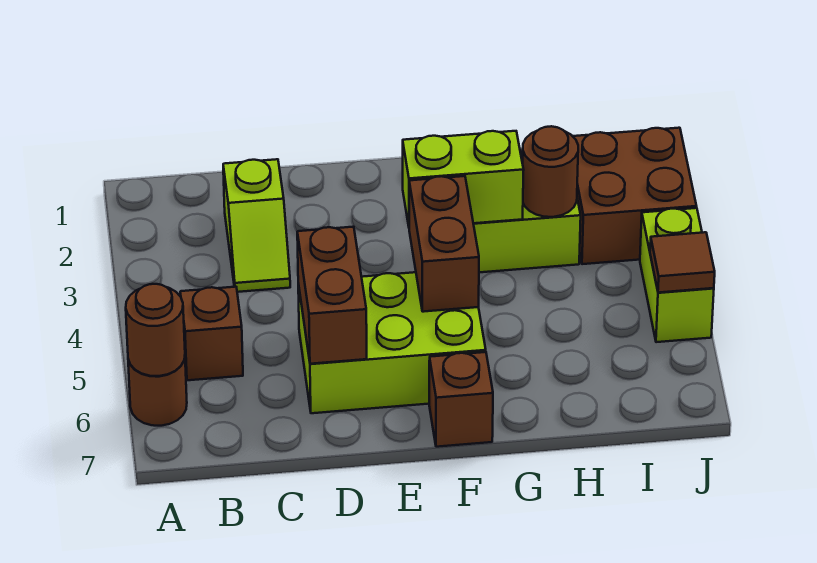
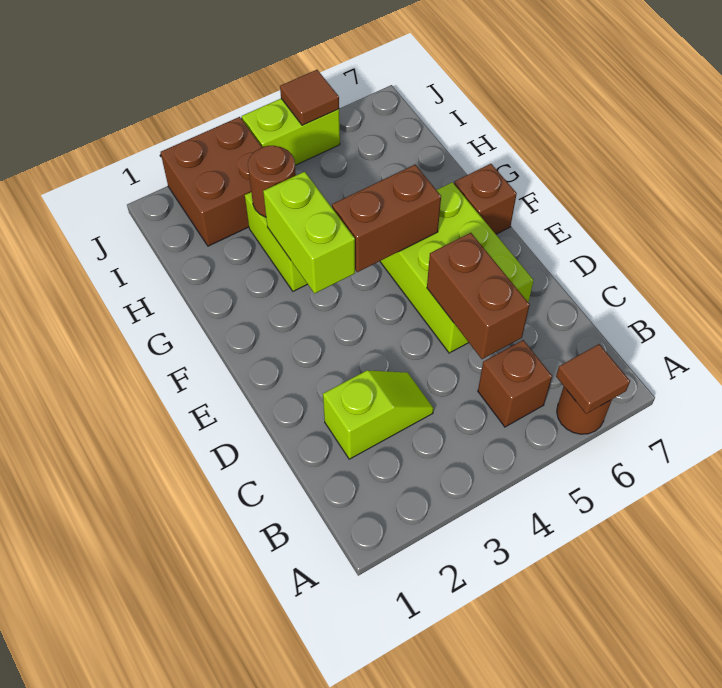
brown 1x1 round brick [126,284,185,376] -> brown 1x1 tile [556,344,630,414]
brown 1x2 brick [297,227,367,364] -> brown 1x2 brick turned to [427,233,530,359]

